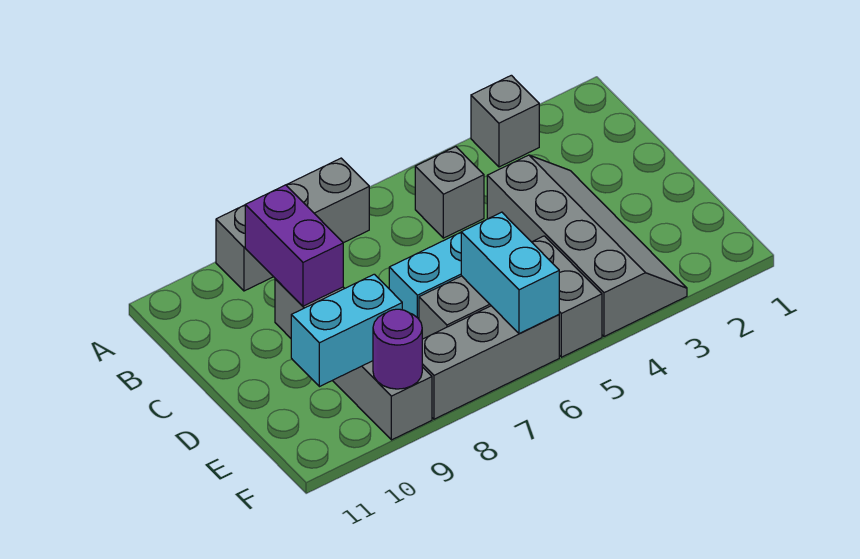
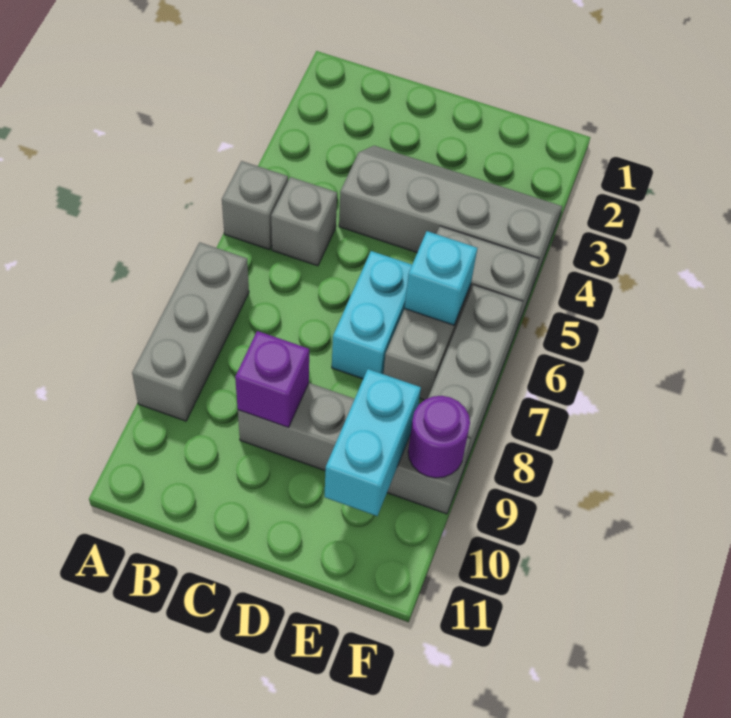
grey 1x1 brick [471,75,539,167] -> grey 1x1 brick moved to [222,161,288,250]
purple 1x2 brick [245,185,343,306] -> purple 1x1 brick [235,331,309,428]
cyan 1x2 brick [461,212,559,334] -> cyan 1x1 brick [404,231,477,325]

